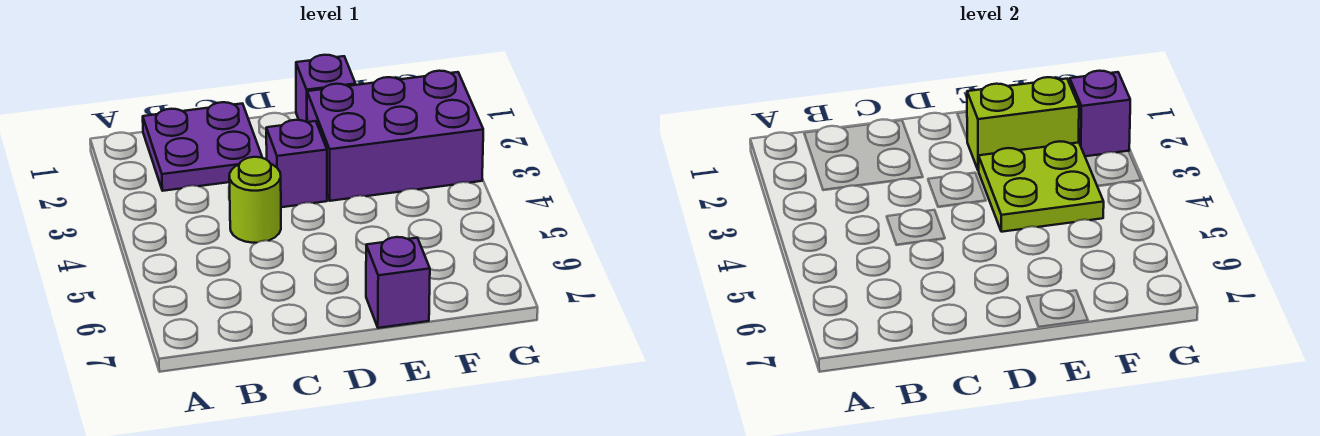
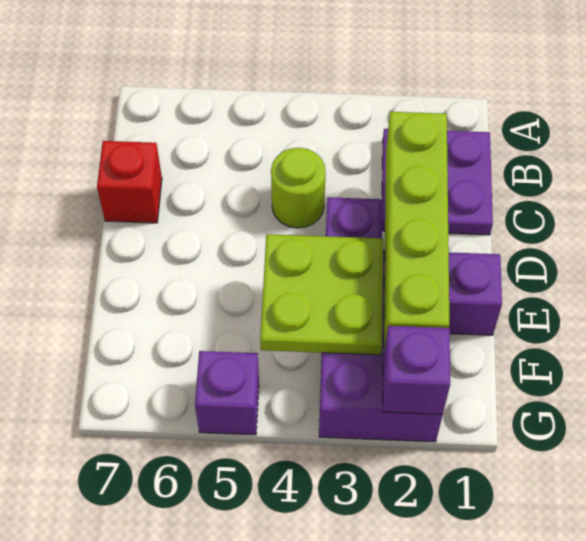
none -> red 1x1 brick [97,141,162,223]
lime 1x2 brick [967,77,1079,171] -> lime 1x4 brick [384,112,449,350]
purple 1x1 brick [366,237,430,328] -> purple 1x1 brick moved to [195,351,259,435]

